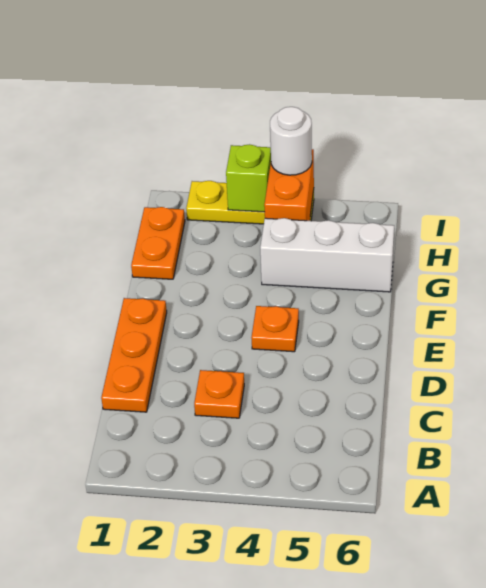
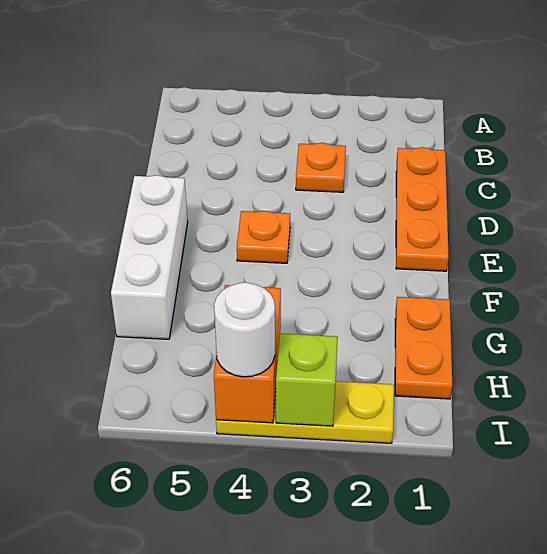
white 1x3 brick [260,218,394,292] -> white 1x3 brick turned to [111,175,188,339]

